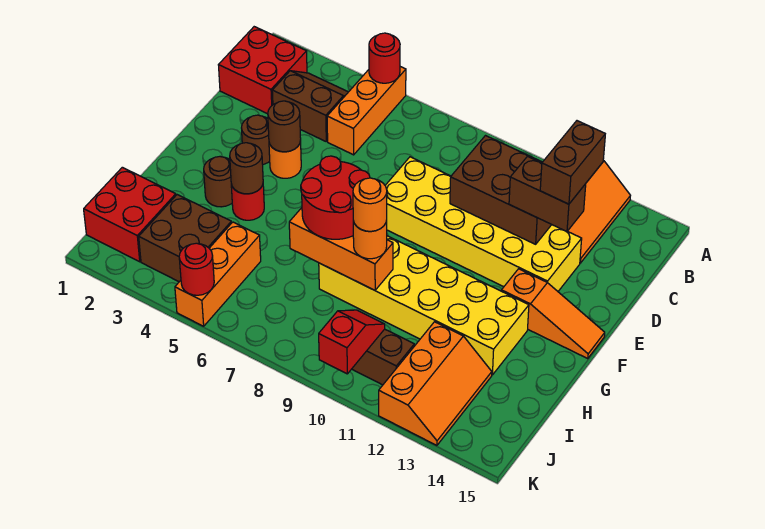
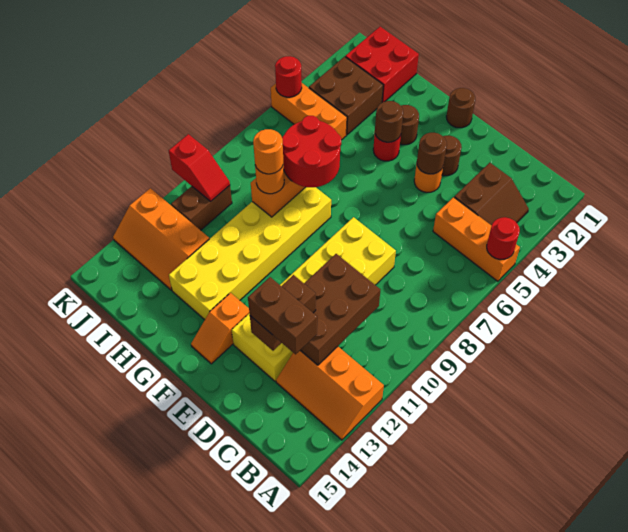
red 2x2 brick [219,27,307,114] -> none
none -> brown 1x1 round brick [446,88,475,128]
orange 1x3 slope [501,269,605,359] -> orange 1x2 slope [191,293,249,364]

